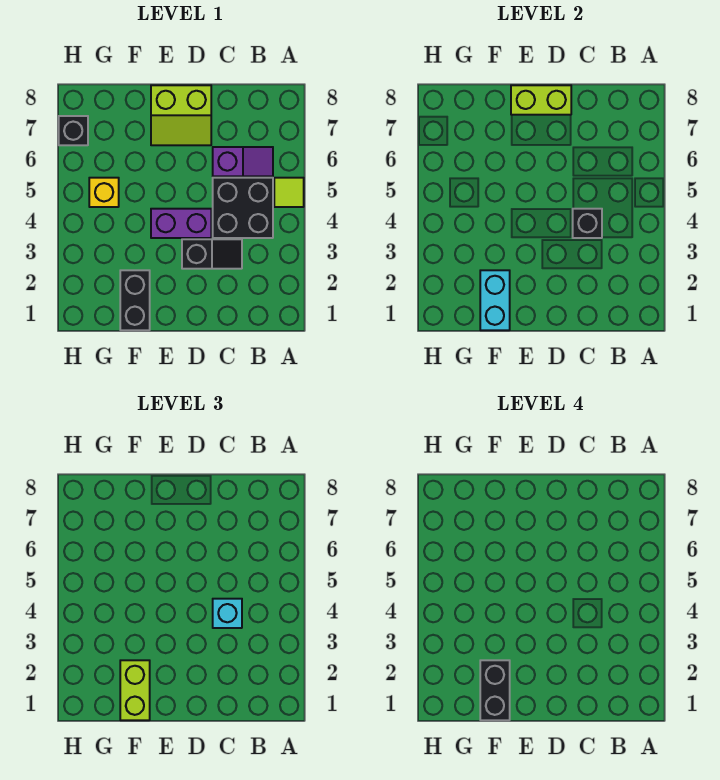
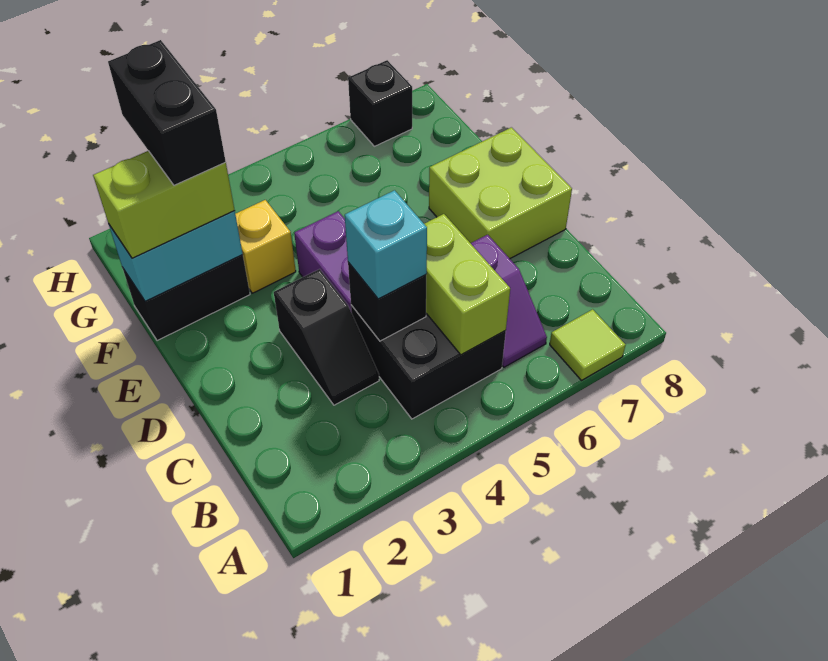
lime 1x1 tile [274,178,304,207] -> lime 1x1 tile moved to [550,309,626,380]
lime 2x2 slope [151,85,211,145] -> lime 2x2 brick [429,127,572,259]
lime 1x2 brick [511,85,571,115] -> lime 1x2 brick moved to [425,214,510,355]
black 1x2 brick [480,660,510,720] -> black 1x2 brick turned to [108,40,226,185]
yellow 1x1 brick [89,178,119,207] -> yellow 1x1 brick moved to [235,200,296,293]

